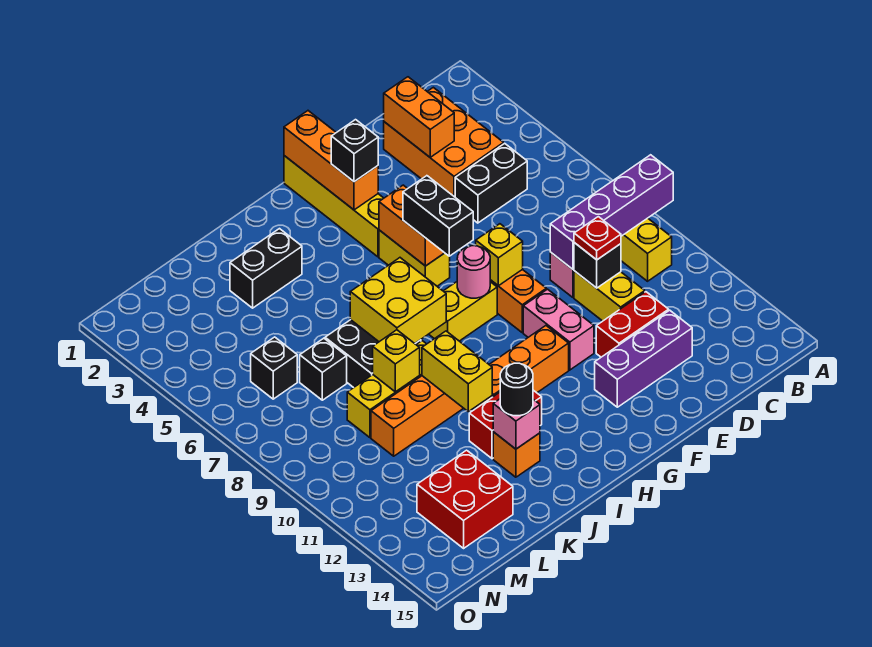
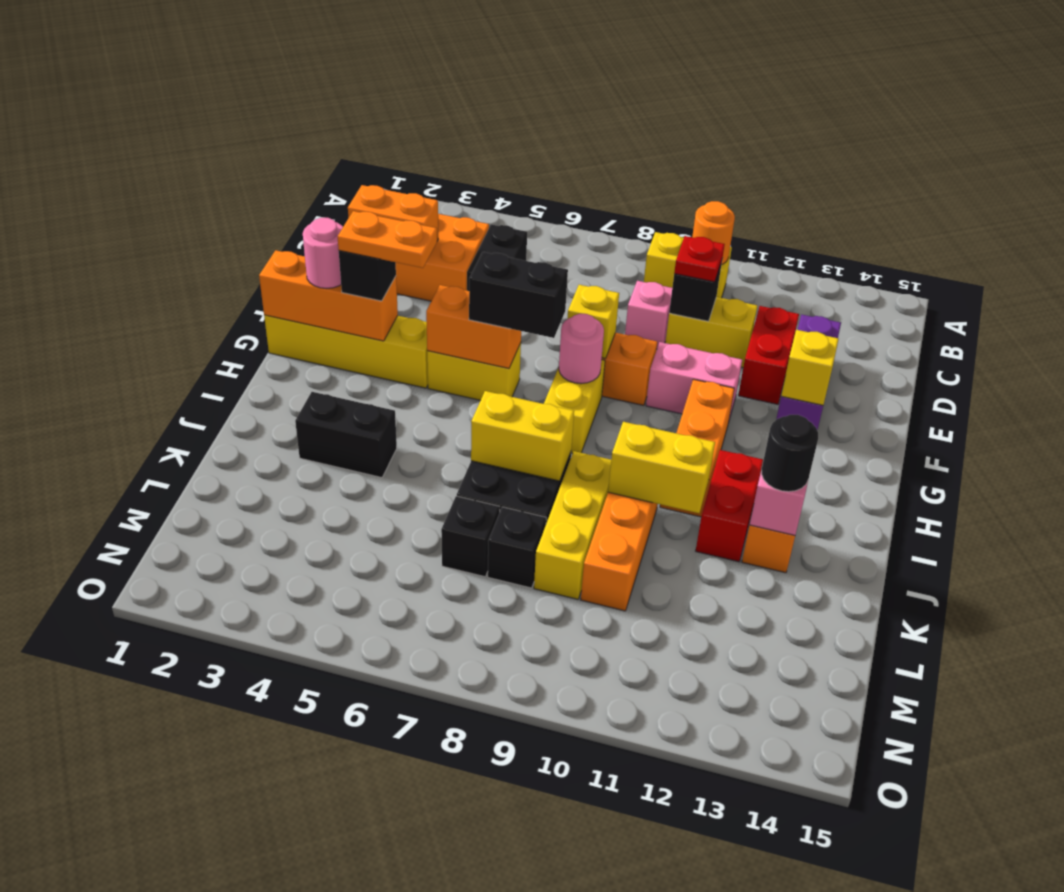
purple 1x4 brick [550,155,673,269] -> none
none -> orange 1x1 round brick [692,201,735,264]
none -> pink 1x1 round brick [303,218,343,288]
none -> orange 1x2 plate [338,211,437,268]
yellow 2x2 brick [350,258,446,343] -> yellow 1x2 brick [471,391,574,481]
black 1x2 brick [230,229,302,308] -> black 1x2 brick turned to [295,392,397,478]
yellow 1x1 brick [373,330,420,392] -> yellow 1x1 brick moved to [781,330,839,405]
red 2x2 brick [417,450,513,548] -> none
black 1x1 brick [251,337,297,399] -> black 1x1 brick moved to [488,507,546,588]

